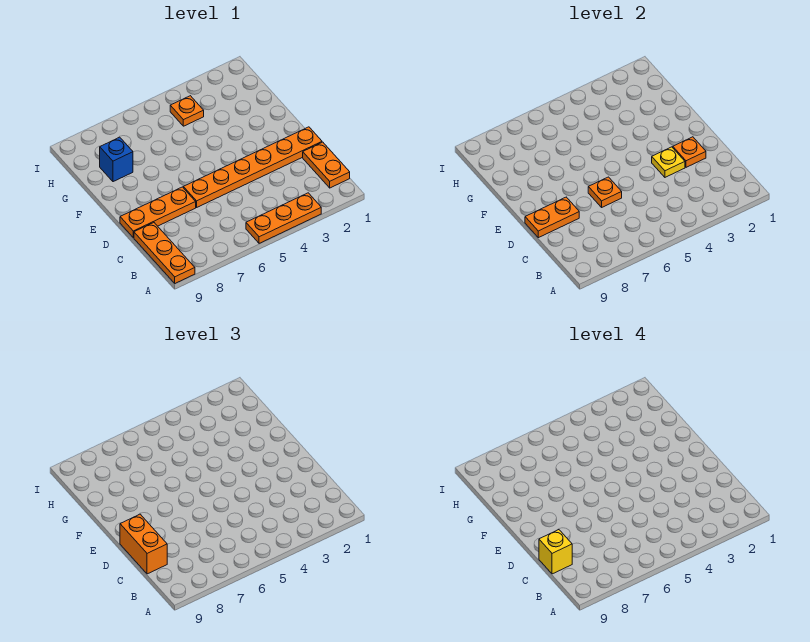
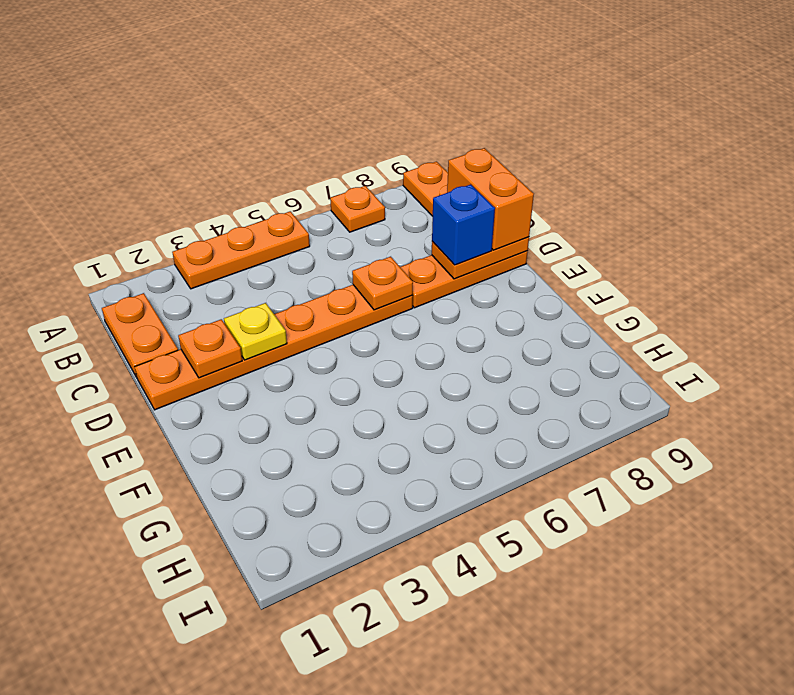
yellow 1x1 brick [539,530,572,574] -> none
blue 1x1 brick [100,137,133,182] -> blue 1x1 brick moved to [432,184,495,265]
orange 1x1 plate [170,96,204,126] -> orange 1x1 plate moved to [330,186,385,232]

